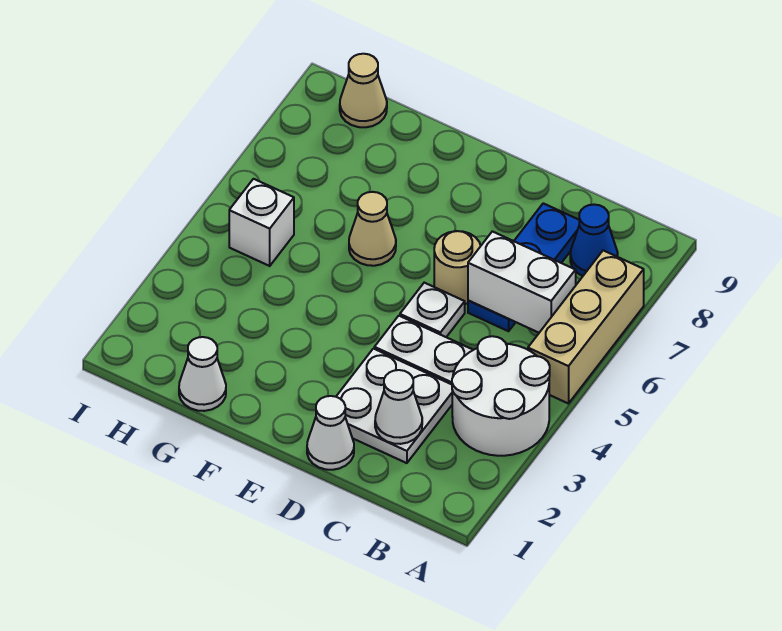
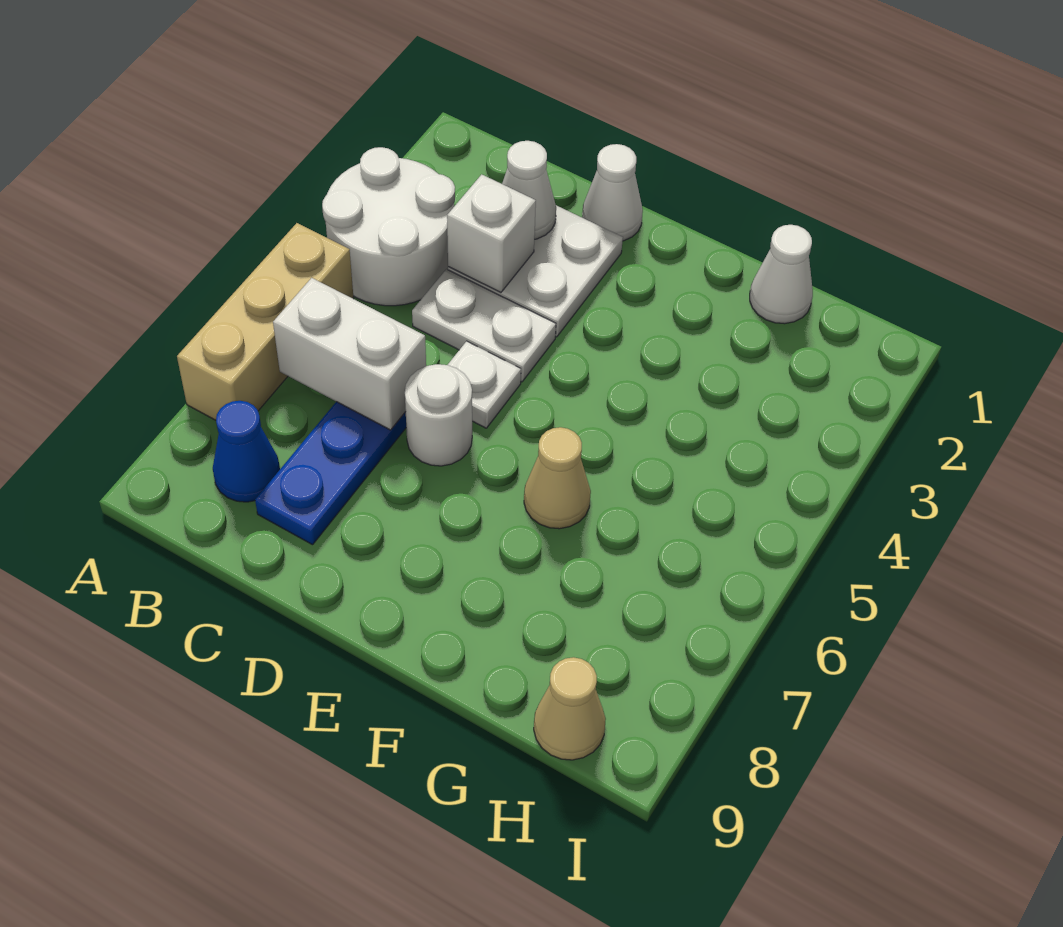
tan 1x1 round brick [434,231,481,304] -> white 1x1 round brick [405,364,472,466]
white 1x1 brick [229,179,294,266] -> white 1x1 brick moved to [447,174,536,292]

